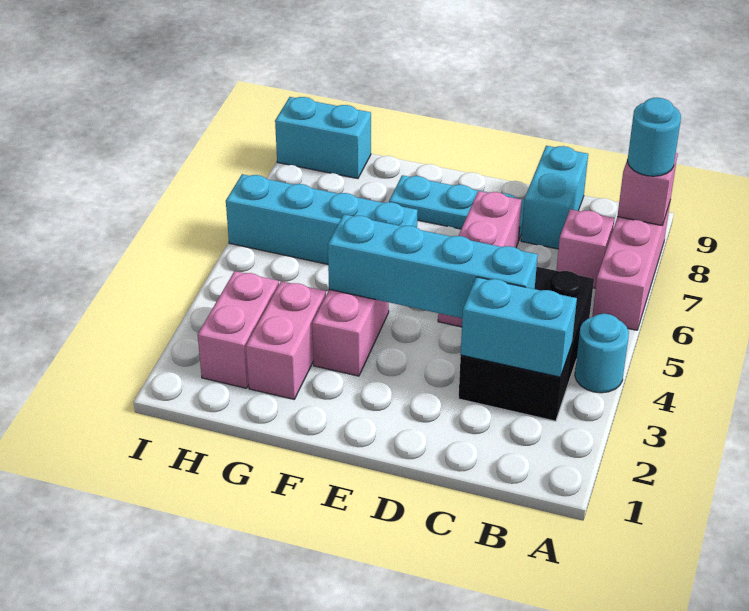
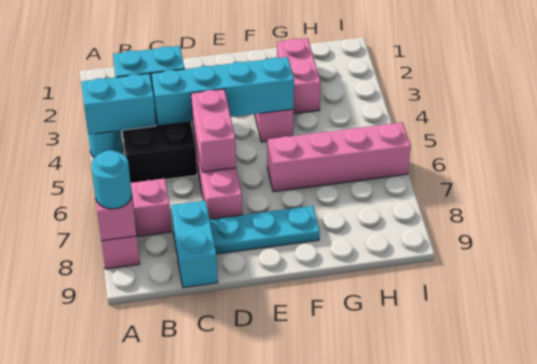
cyan 1x4 brick [226,174,418,264] -> pink 1x4 brick [267,122,411,192]
pink 1x2 brick [198,271,279,388] -> pink 1x2 brick moved to [191,89,236,172]
cyan 1x2 brick [275,97,371,179] -> cyan 1x2 brick moved to [81,73,156,134]

